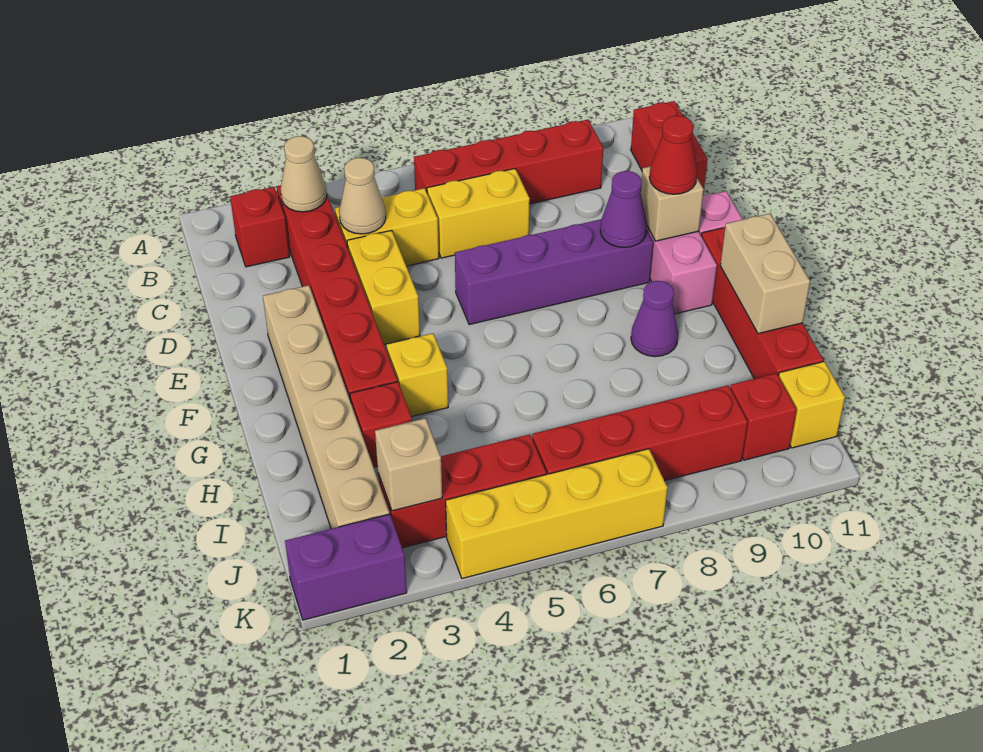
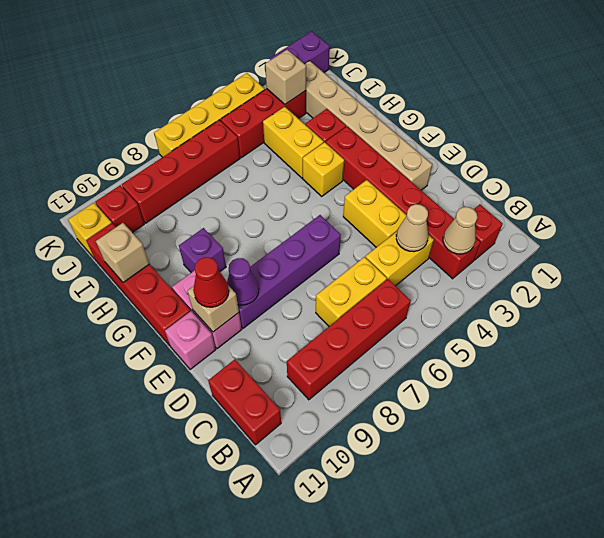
purple 1x1 cone [631,281,678,357] -> purple 1x1 brick [179,228,226,273]
tan 1x2 brick [720,213,810,334] -> tan 1x1 brick [96,223,149,283]
none -> yellow 1x2 brick [263,107,324,178]

